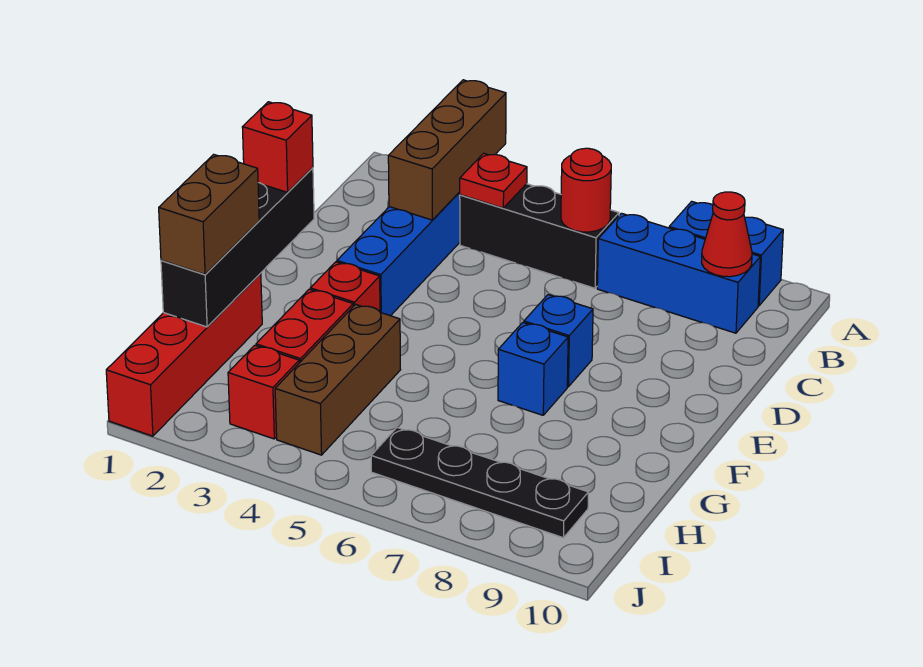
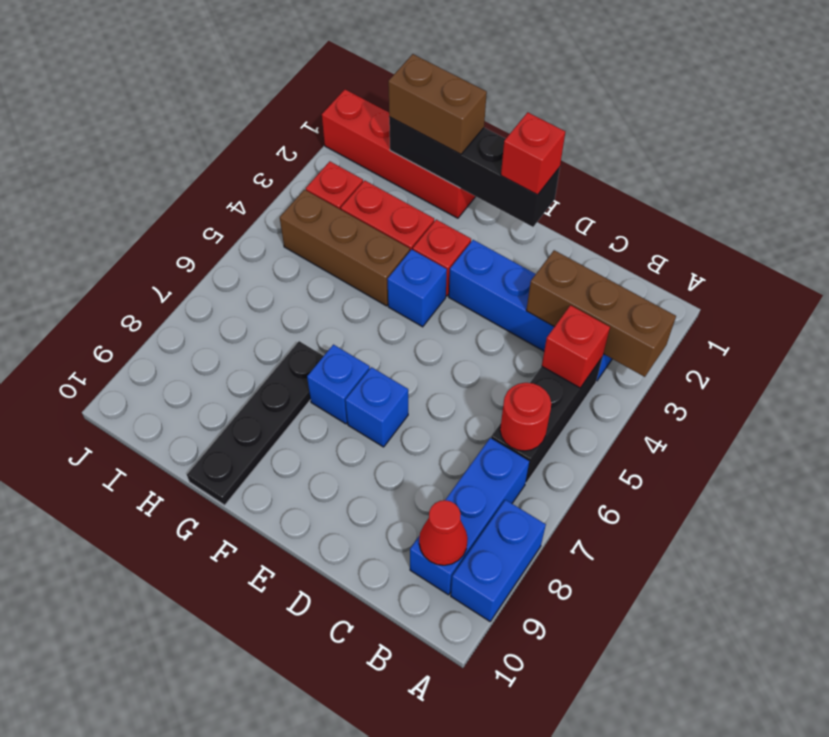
red 1x1 plate [460,153,527,208] -> red 1x1 brick [542,305,610,388]
none -> blue 1x1 brick [387,249,447,327]
black 1x4 plate [371,427,588,538] -> black 1x4 plate moved to [187,341,323,505]

